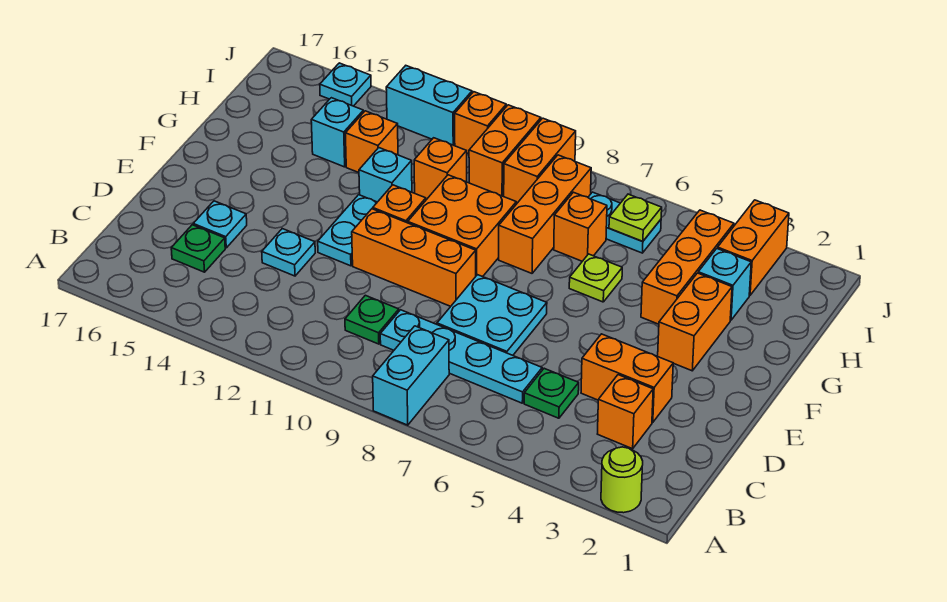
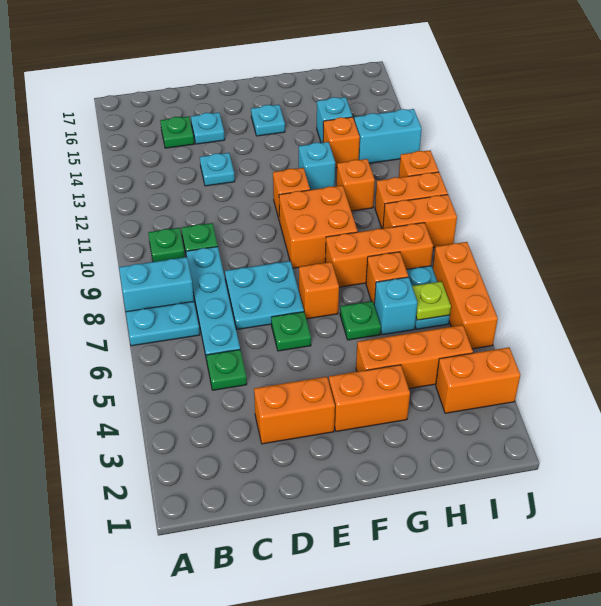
lime 1x1 round brick [601,447,643,513] -> none
none -> green 1x1 plate [148,228,185,262]
orange 1x1 brick [598,375,653,449] -> orange 1x1 brick moved to [299,262,339,319]
orange 1x2 brick [581,334,673,423] -> orange 1x2 brick turned to [254,377,335,444]
none -> green 1x1 plate [271,312,311,351]
orange 1x3 brick [352,209,476,306] -> orange 1x3 brick moved to [433,242,498,349]
cyan 1x2 plate [318,195,377,266] -> cyan 1x2 plate moved to [126,301,200,346]
lime 1x1 plate [569,254,622,302] -> green 1x1 plate [340,301,381,340]
cyan 1x1 brick [698,249,751,320] -> cyan 1x1 brick moved to [374,277,417,335]
cyan 1x2 brick [386,66,472,146] -> cyan 1x2 brick turned to [354,109,422,163]
cyan 1x1 plate [320,63,371,106] -> cyan 1x1 plate moved to [251,105,285,136]

